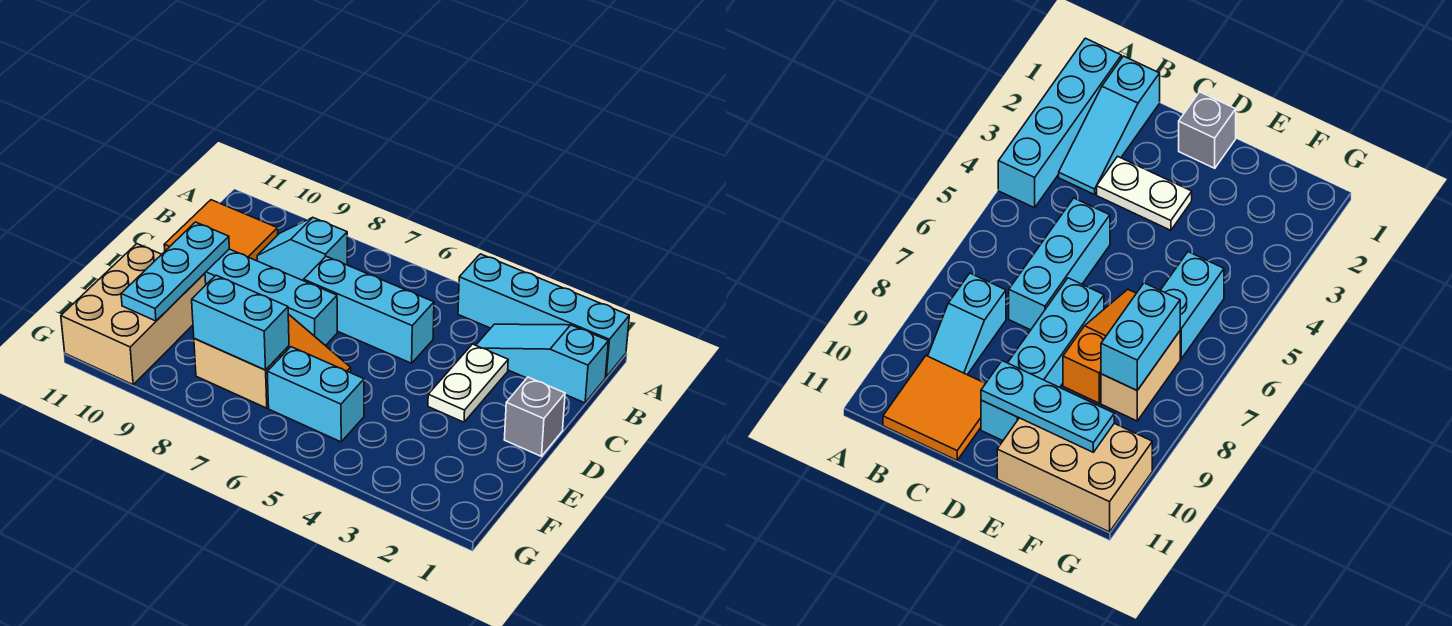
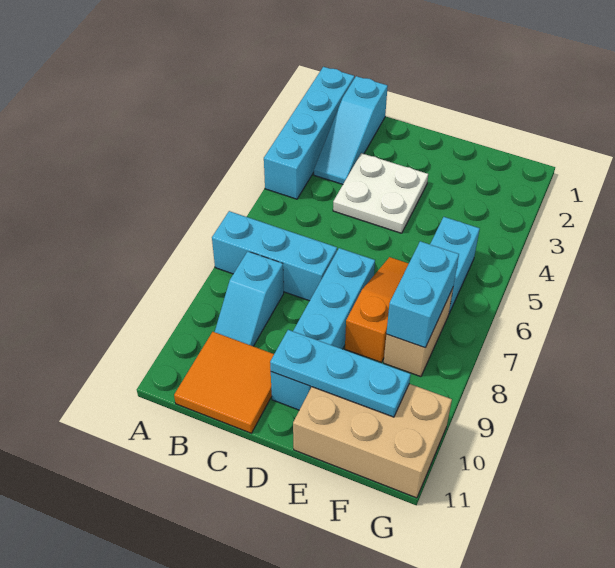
white 1x2 plate [428,344,508,422] -> white 2x2 plate [333,153,428,233]
cyan 1x3 brick [304,256,434,363] -> cyan 1x3 brick turned to [212,211,337,301]
grey 1x1 brick [504,377,565,456] -> none

